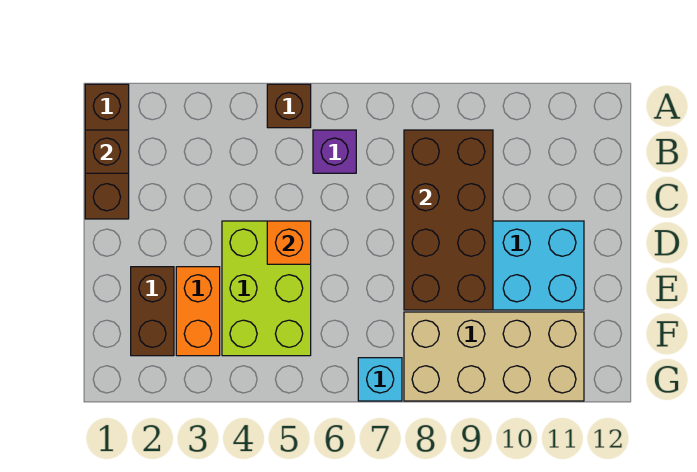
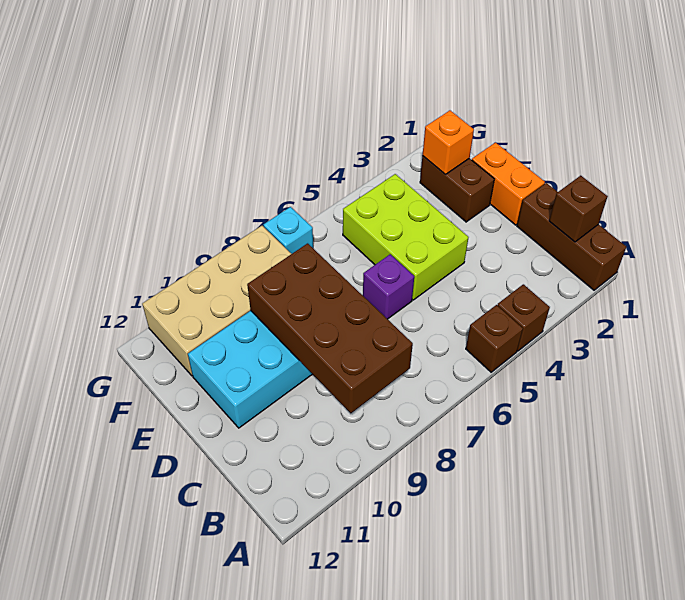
none -> brown 1x1 brick [497,284,550,351]
purple 1x1 brick [313,130,356,173] -> purple 1x1 brick moved to [363,254,414,319]
orange 1x1 brick [267,221,311,264] -> orange 1x1 brick moved to [423,111,474,174]
orange 1x2 brick [176,267,220,356] -> orange 1x2 brick moved to [472,143,545,225]

